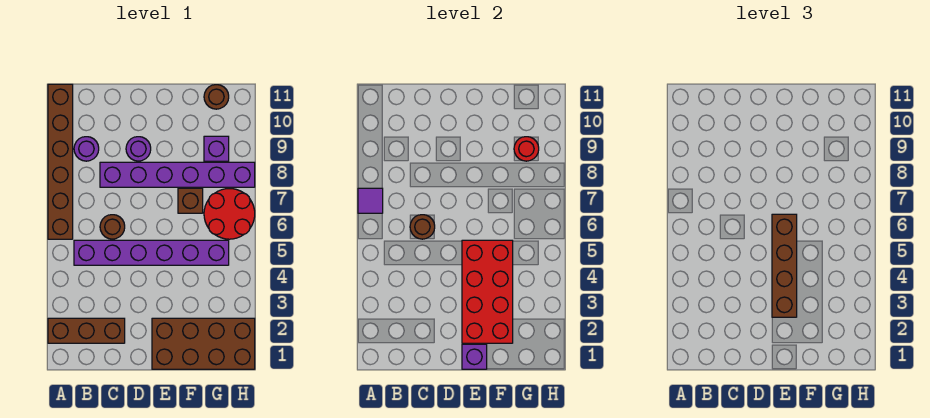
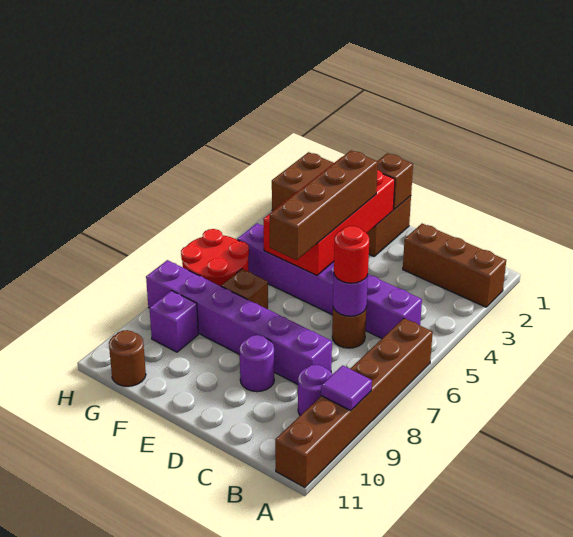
purple 1x1 tile [358,188,383,213] -> purple 1x1 tile moved to [321,365,372,410]
brown 1x1 round brick [410,215,435,239] -> purple 1x1 round brick [333,275,368,316]
purple 1x1 brick [462,344,487,369] -> brown 1x1 brick [377,153,413,210]
red 1x1 round brick [514,137,539,161] -> red 1x1 round brick moved to [334,226,369,283]

